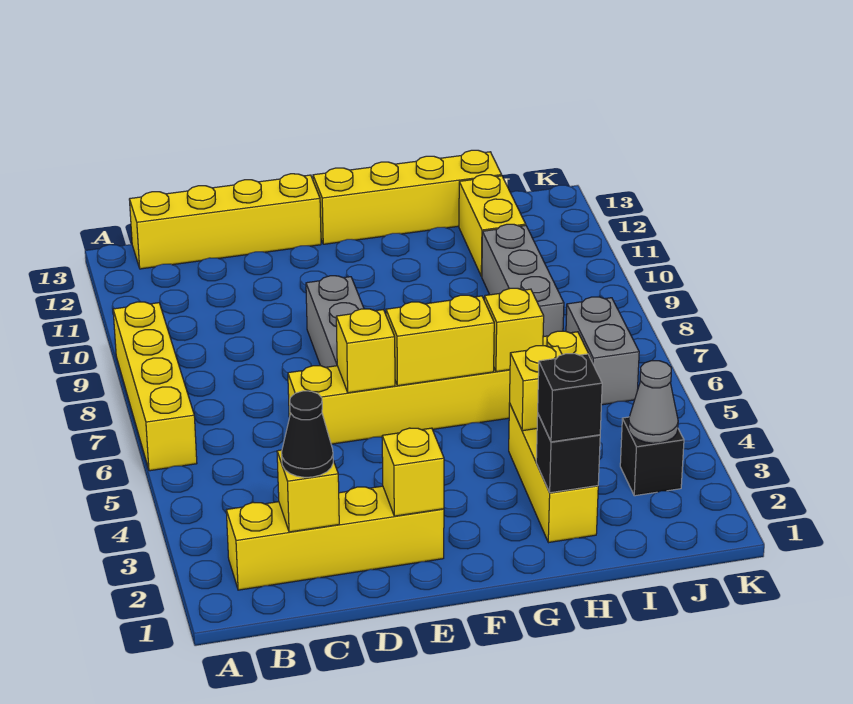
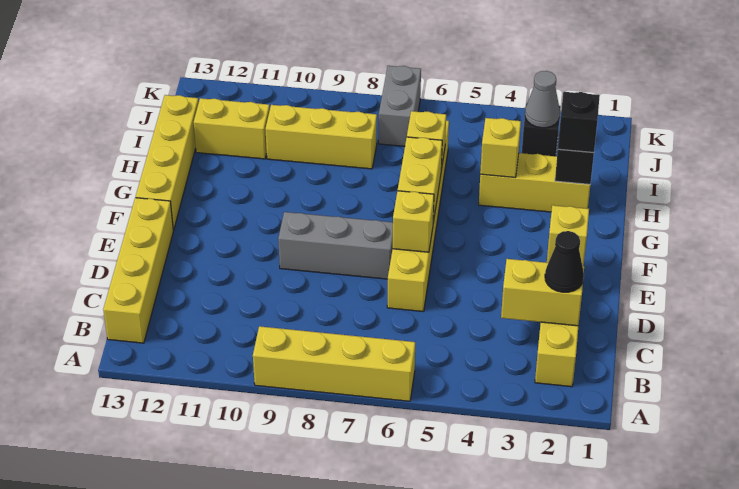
yellow 1x1 brick [277,450,339,532] -> yellow 1x2 brick [501,259,584,326]
grey 1x3 brick [482,224,564,337] -> yellow 1x3 brick [266,105,377,169]
grey 1x2 brick [566,297,639,405] -> grey 1x2 brick turned to [379,66,421,146]

